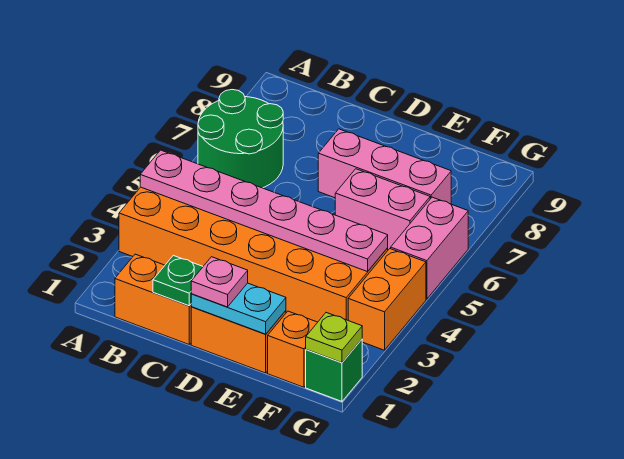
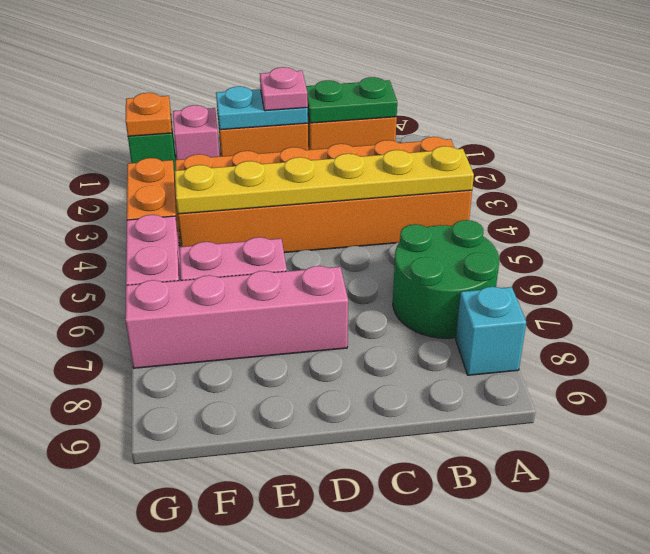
pink 1x6 plate [140,150,388,272] -> yellow 1x6 plate [175,146,474,214]
none -> cyan 1x1 brick [456,287,526,375]
green 1x1 plate [153,255,203,306] -> green 1x2 plate [306,77,397,123]
pink 1x3 brick [318,129,451,204] -> pink 1x4 brick [125,266,348,368]
orange 1x1 brick [268,311,318,387] -> pink 1x1 brick [173,105,220,160]
lime 1x1 plate [306,313,362,363] -> orange 1x1 plate [126,93,172,136]

